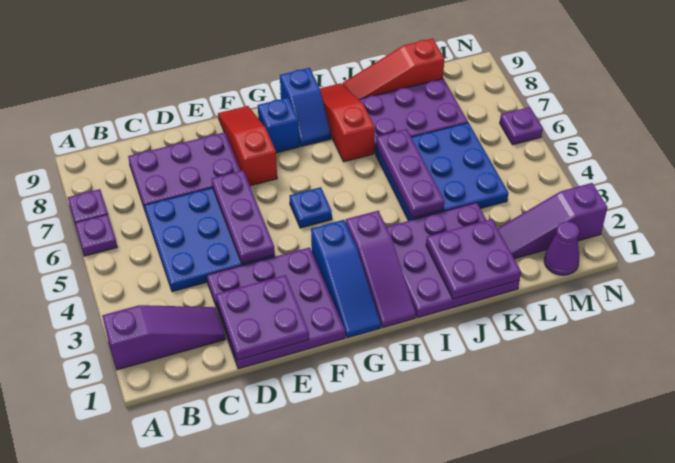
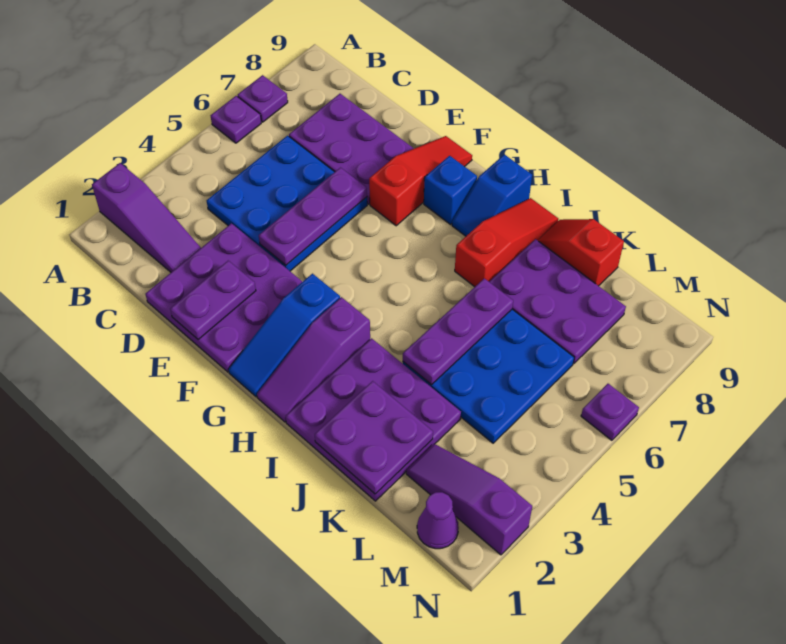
purple 2x2 plate [216,275,309,360] -> purple 1x2 plate [170,261,256,340]
blue 1x1 plate [289,187,332,228] -> none
red 1x3 slope [342,38,445,99] -> red 1x2 slope [538,219,624,286]

